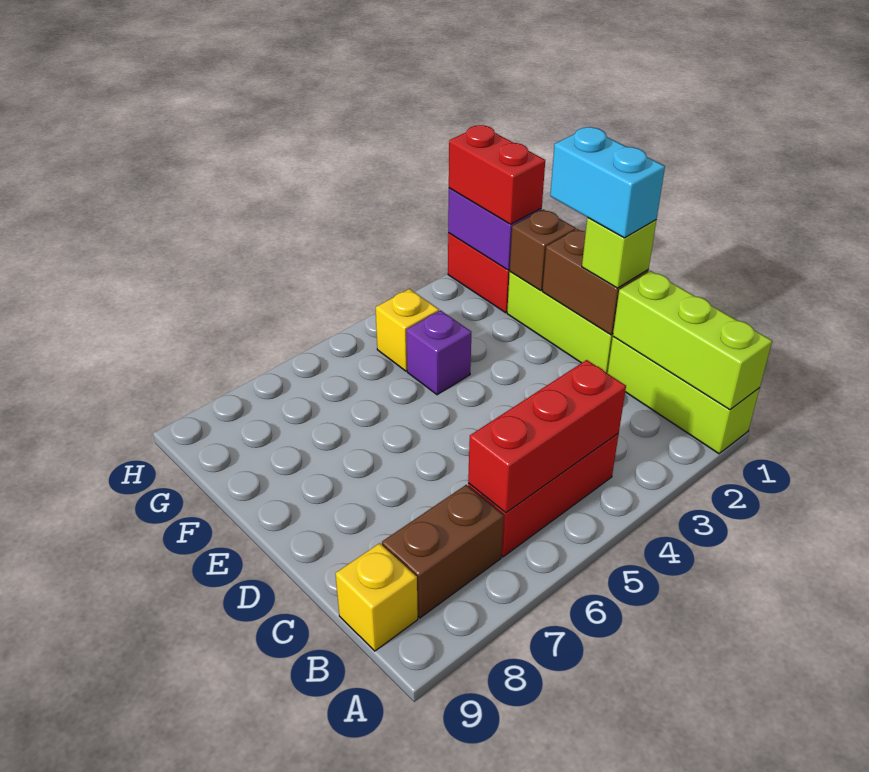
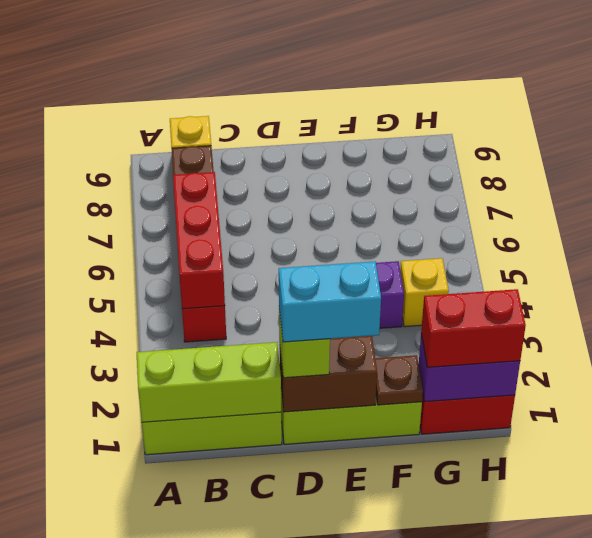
brown 1x1 brick [509,209,576,291] -> brown 1x1 plate [375,355,423,405]

